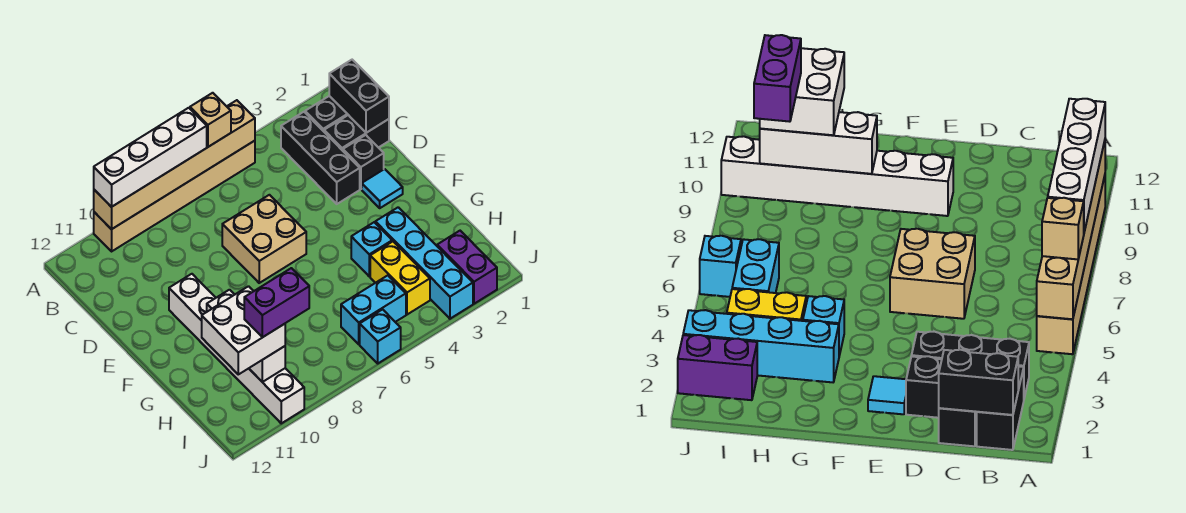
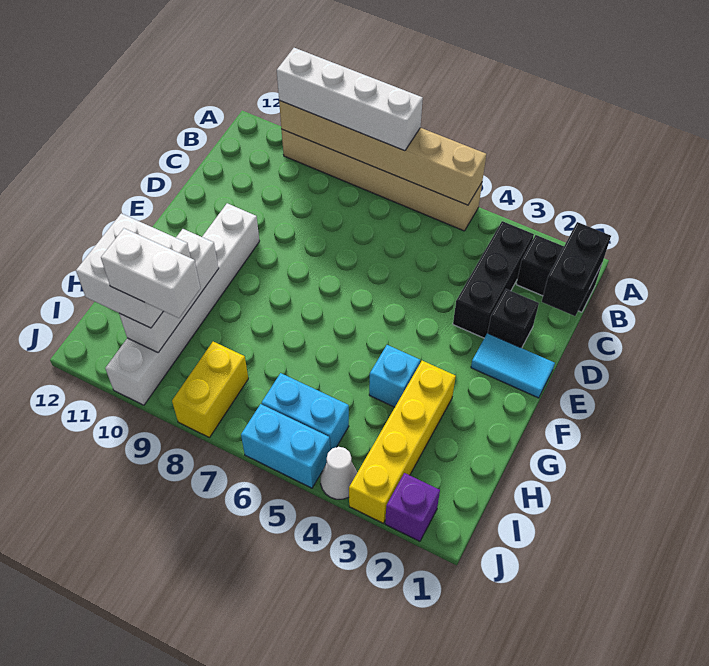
tan 1x1 brick [190,93,231,147] -> none
black 1x2 brick [324,115,389,151] -> none
tan 2x2 brick [222,195,306,283] -> none
cyan 1x1 tile [362,169,403,208] -> cyan 1x2 tile [471,333,555,398]
cyan 1x4 brick [375,207,473,319] -> yellow 1x4 brick [349,361,456,523]
yellow 1x2 brick [370,241,430,315] -> yellow 1x2 brick moved to [172,342,248,437]
purple 1x2 brick [437,231,497,304] -> purple 1x1 brick [385,473,440,541]
purple 1x2 brick [244,268,309,337] -> white 1x2 brick [101,228,200,318]
none -> white 1x1 cone [321,447,357,499]
cyan 1x1 brick [360,309,401,363] -> cyan 1x2 brick [241,404,330,488]

